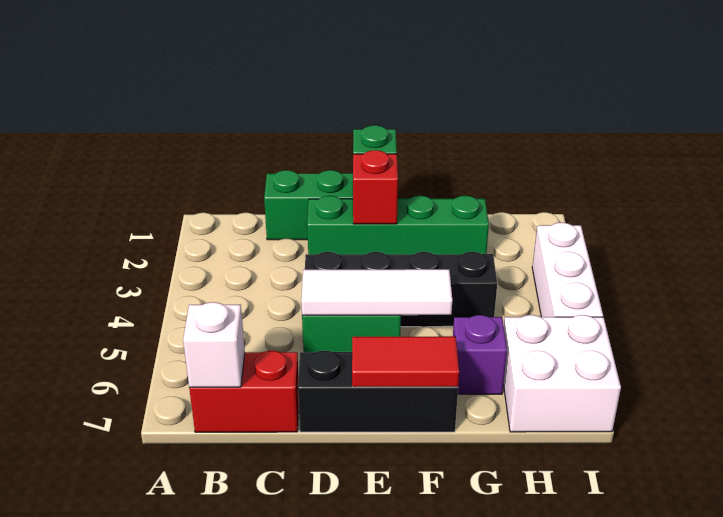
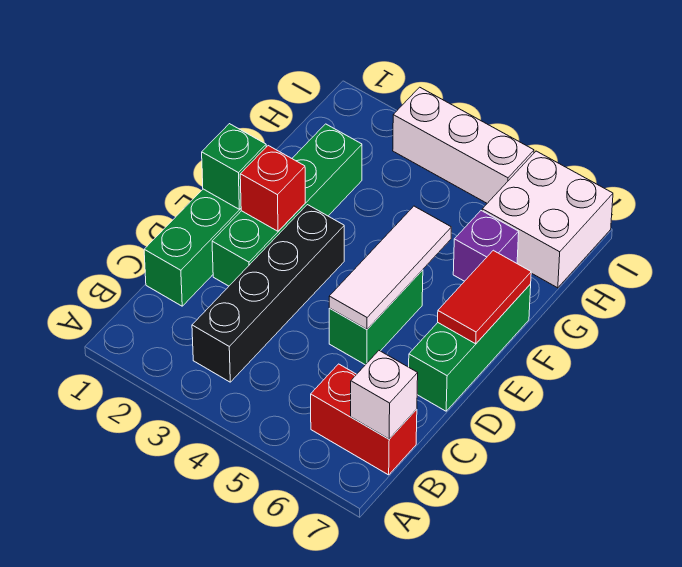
red 1x2 brick [189,351,299,432] -> red 1x2 brick turned to [311,364,417,475]
black 1x4 brick [305,252,497,327] -> black 1x4 brick moved to [192,205,344,382]
black 1x3 brick [298,351,458,432] -> green 1x3 brick [409,284,531,411]

